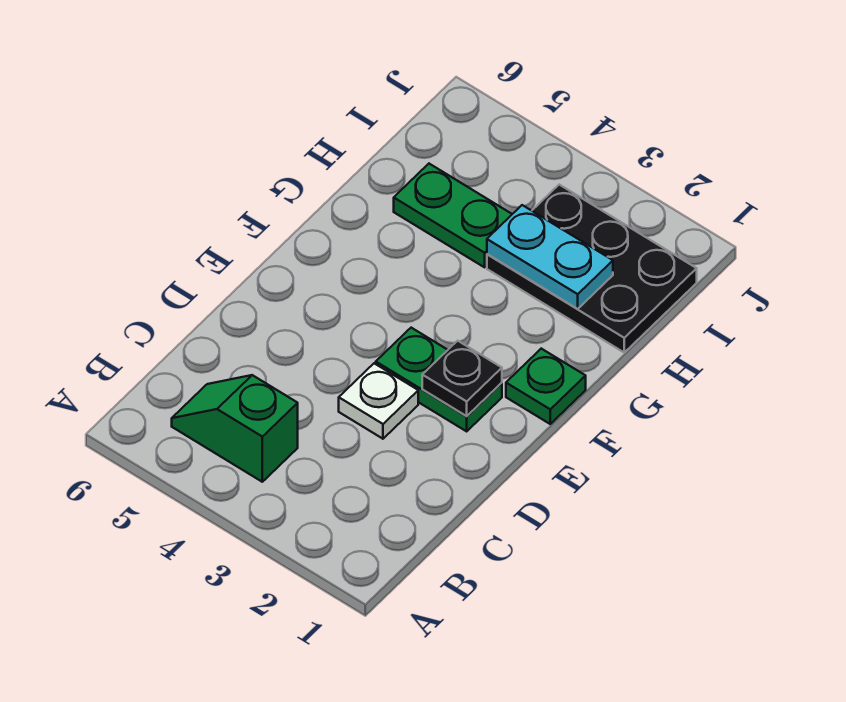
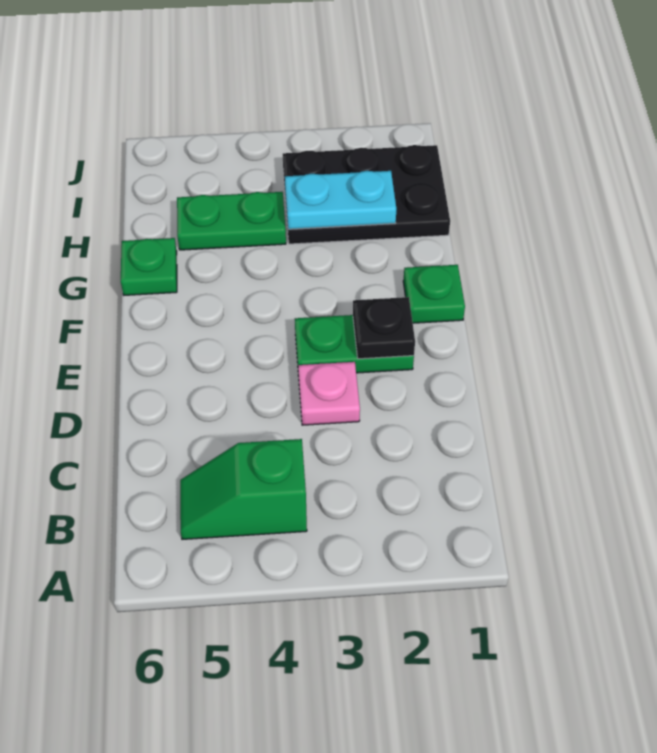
white 1x1 plate [339,363,418,439] -> pink 1x1 plate [298,362,360,425]
none -> green 1x1 plate [121,238,177,295]

